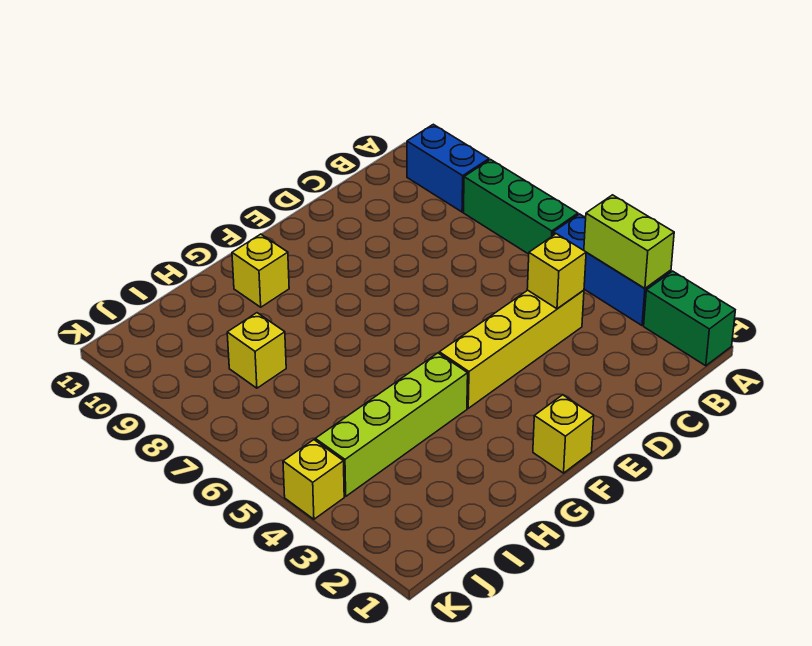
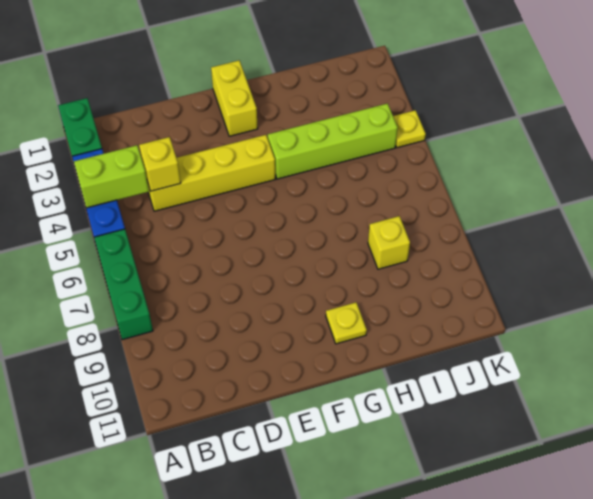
lime 1x2 brick [584,195,674,288] -> lime 1x2 brick turned to [74,145,149,208]
blue 1x2 brick [407,124,489,212] -> none
yellow 1x1 brick [533,395,594,473] -> yellow 1x2 brick [211,60,258,136]
yellow 1x1 brick [232,234,289,307] -> yellow 1x1 plate [326,302,367,344]
yellow 1x1 brick [283,440,344,519] -> yellow 1x1 plate [393,110,426,148]

